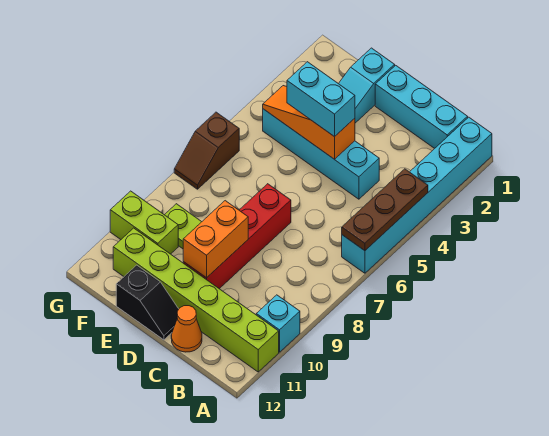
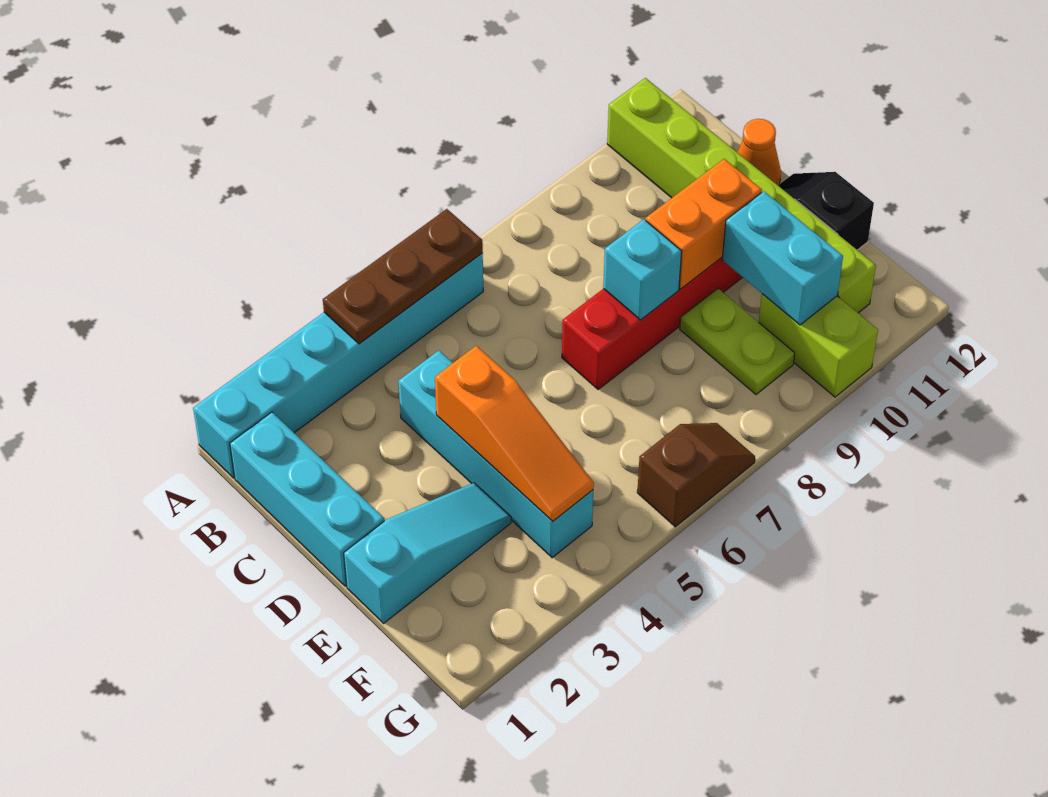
cyan 1x1 brick [256,295,300,352] -> cyan 1x1 brick moved to [603,219,682,320]
cyan 1x2 brick [287,62,355,137] -> cyan 1x2 brick moved to [722,191,843,325]

